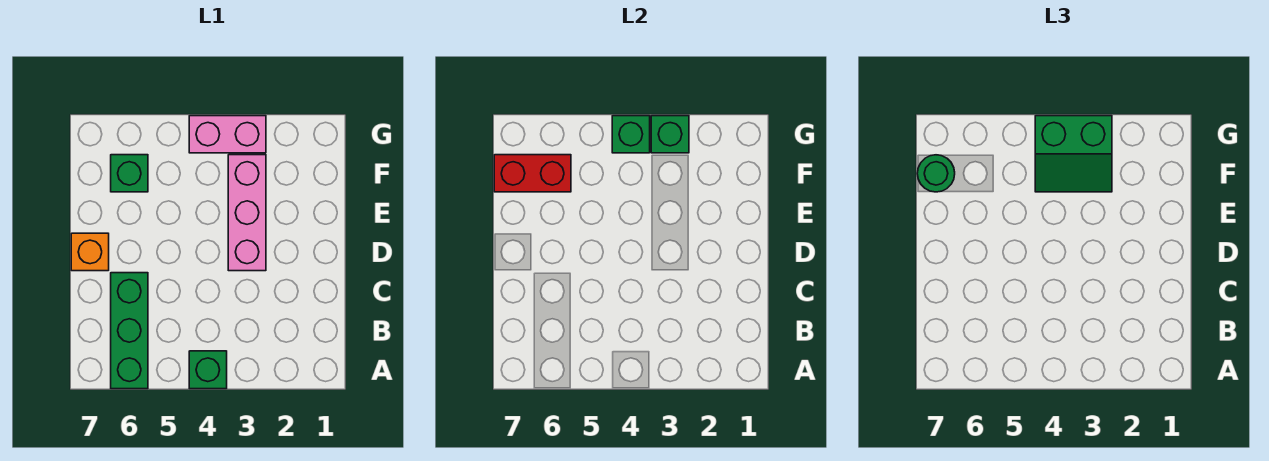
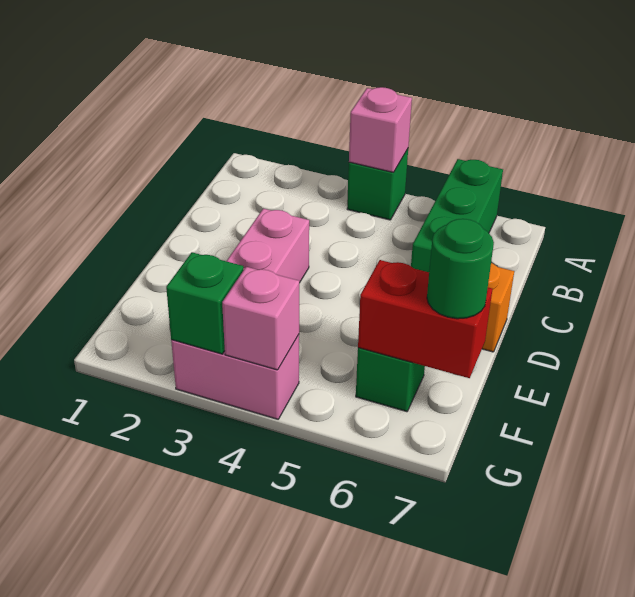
none -> pink 1x1 brick [349,87,412,172]
green 2x2 slope [1035,116,1112,192] -> none
green 1x1 brick [612,116,650,153] -> pink 1x1 brick [222,267,299,370]

